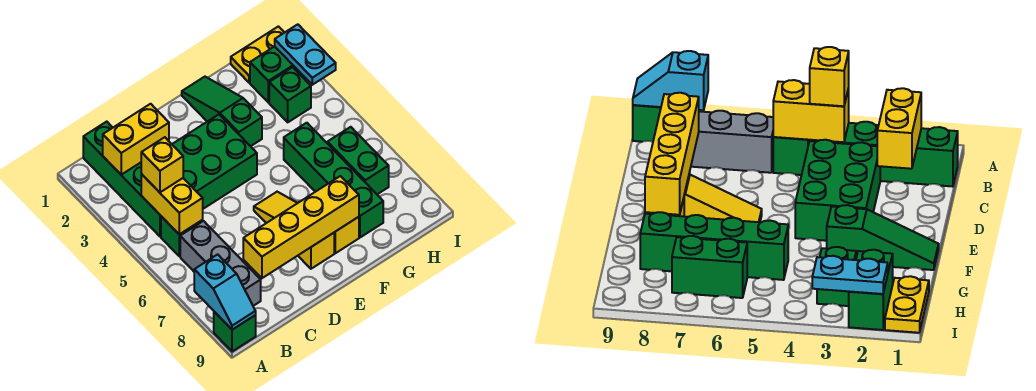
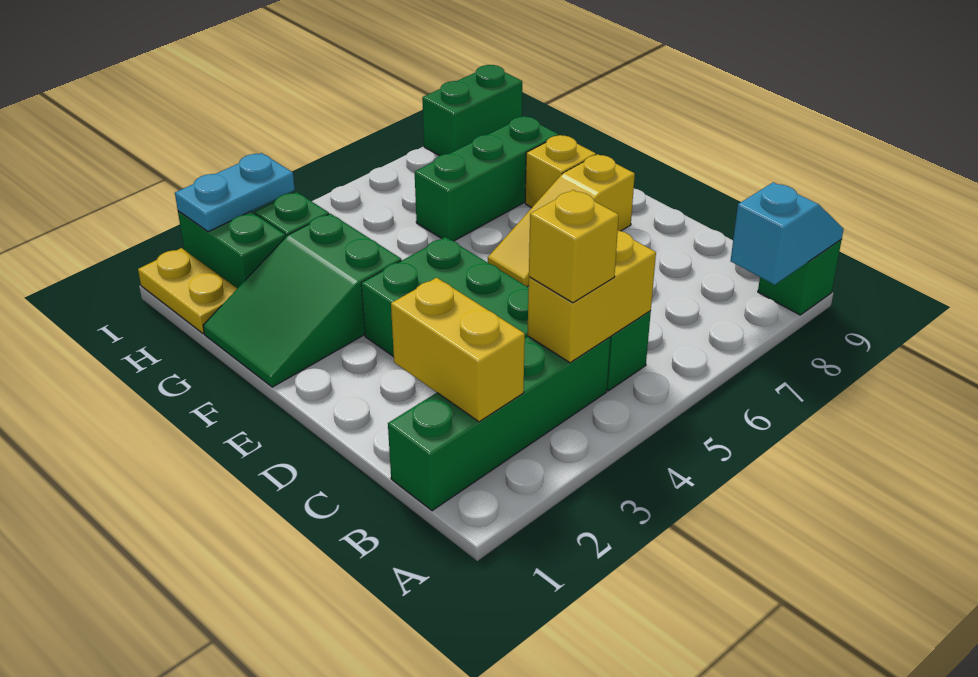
grey 1x3 brick [180,221,261,306] -> none
yellow 1x4 brick [243,176,359,278] -> none
green 1x3 slope [182,77,262,146] -> green 2x3 slope [203,214,401,387]
green 1x4 brick [284,123,383,237] -> green 1x3 brick [415,117,558,241]
green 1x2 brick [327,127,389,194] -> green 1x2 brick moved to [422,65,522,156]

